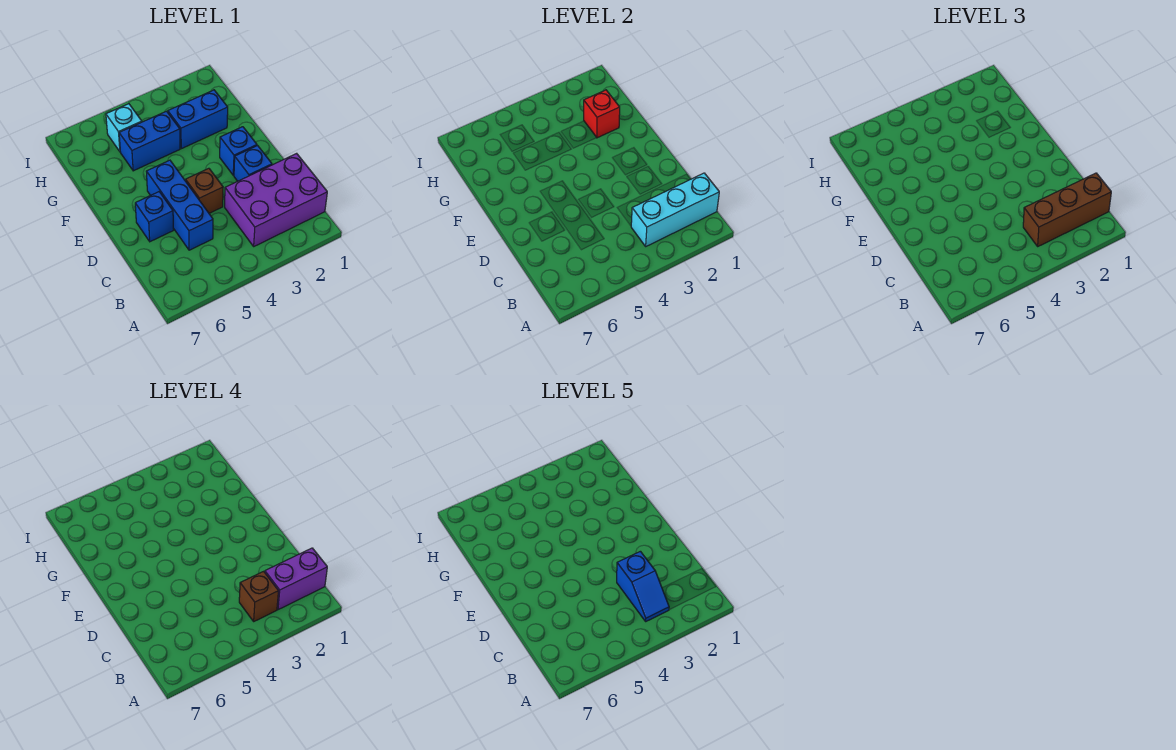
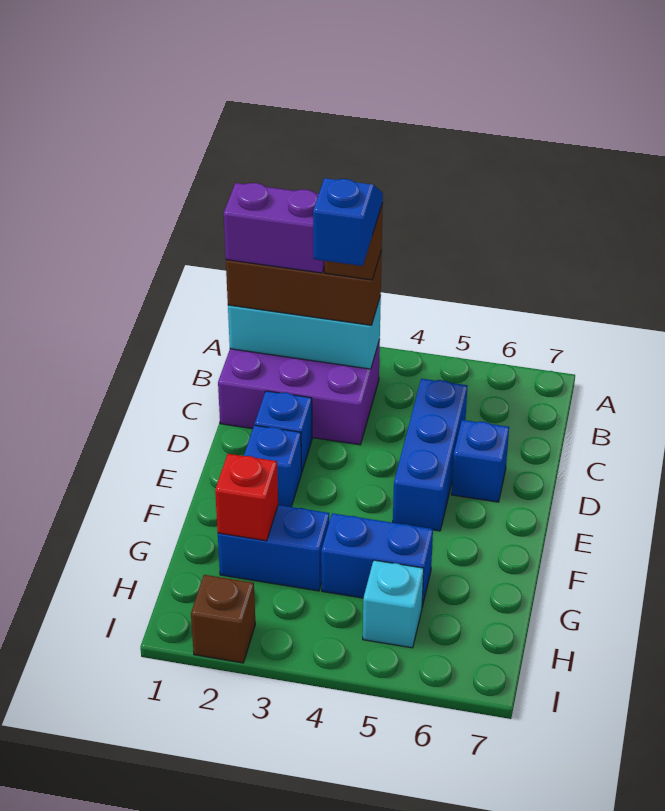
brown 1x1 brick [186,168,223,213] -> brown 1x1 brick moved to [191,575,255,663]

